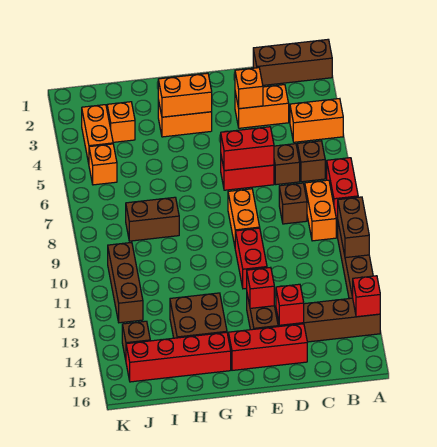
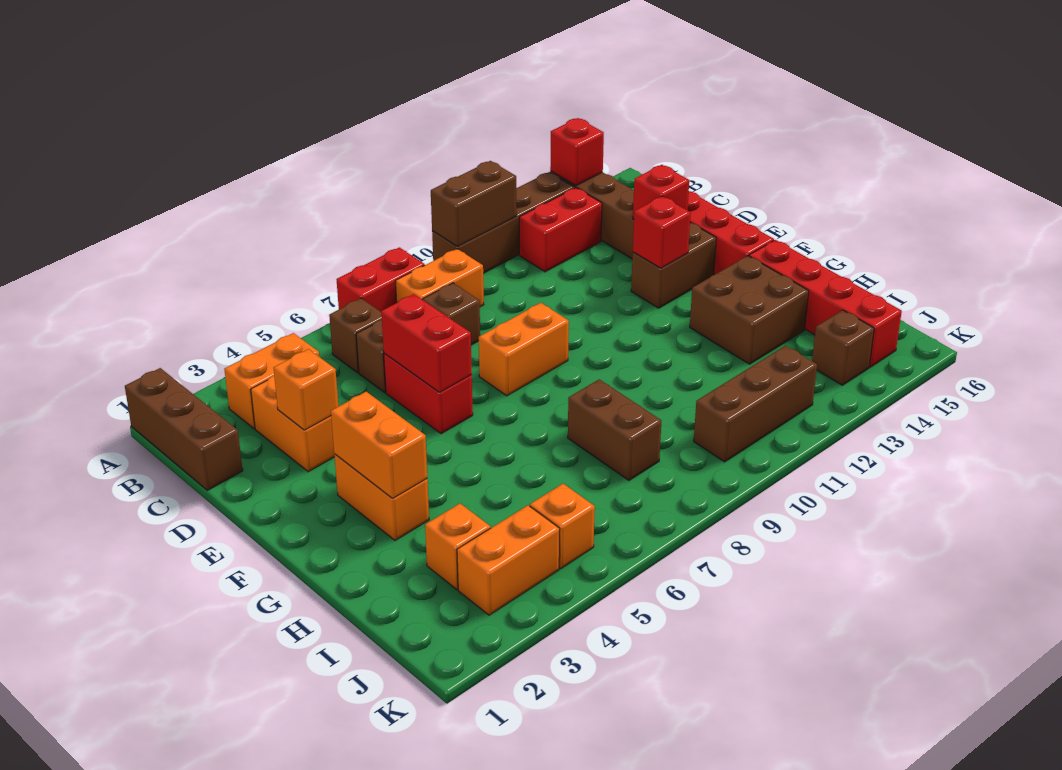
orange 1x2 brick [290,99,343,142] -> orange 1x2 brick turned to [224,333,319,429]
red 1x2 brick [235,228,267,289] -> red 1x2 brick moved to [519,188,602,272]

